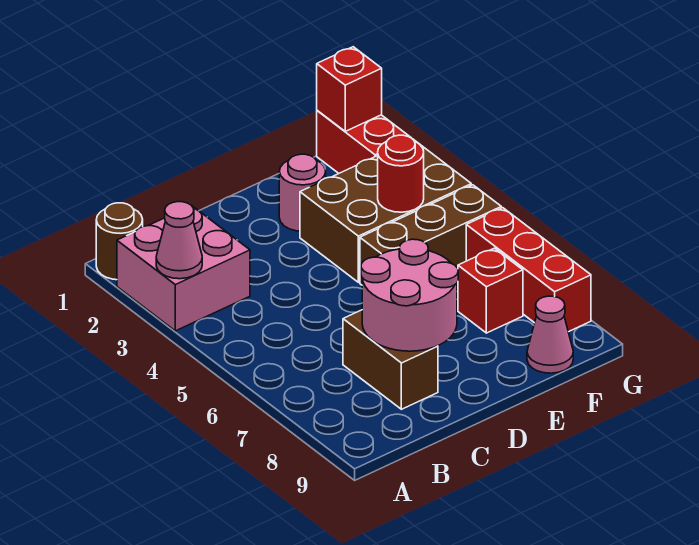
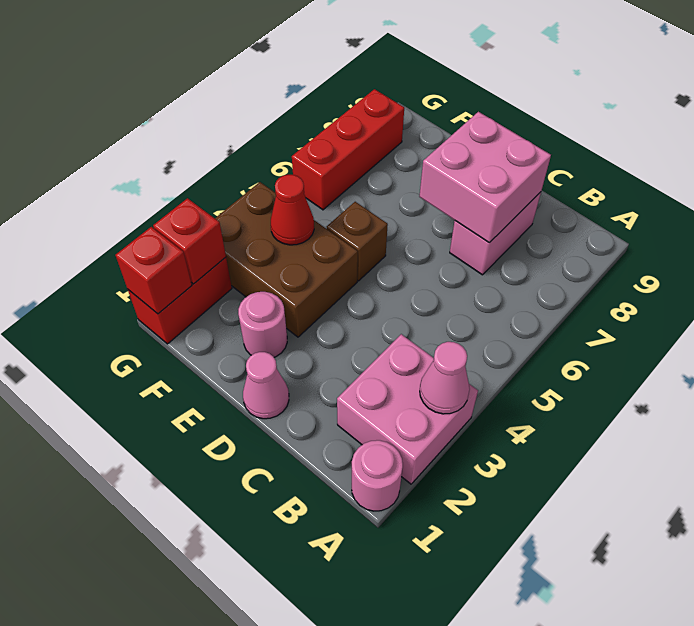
brown 1x1 round brick [96,203,143,280] -> pink 1x1 round brick [352,440,403,511]
brown 1x2 brick [343,310,438,409] -> pink 1x2 brick [450,192,541,275]
pink 2x2 round brick [361,239,458,351] -> pink 2x2 brick [419,112,551,243]
brown 1x3 brick [360,185,501,285] -> brown 1x1 brick [327,202,388,281]
red 1x1 round brick [378,135,424,212] -> red 1x1 cone [271,175,314,245]
red 1x1 brick [458,248,523,333] -> red 1x1 brick moved to [153,198,226,284]
pink 1x1 cone [527,296,573,373] -> pink 1x1 cone moved to [243,352,289,419]

